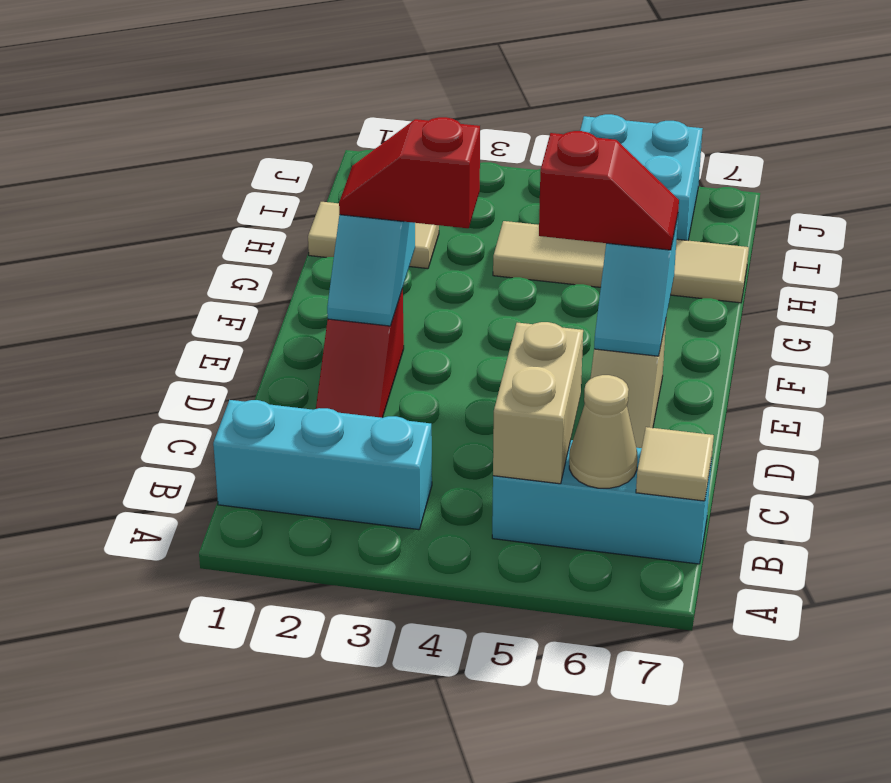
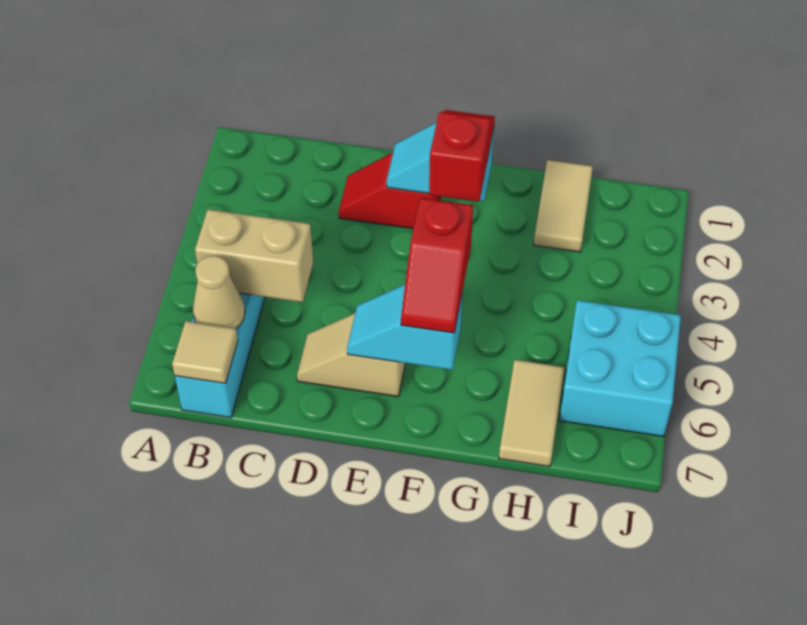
cyan 1x3 brick [213,400,432,530] -> none
tan 1x4 tile [493,221,749,303] -> tan 1x2 tile [499,360,564,466]

